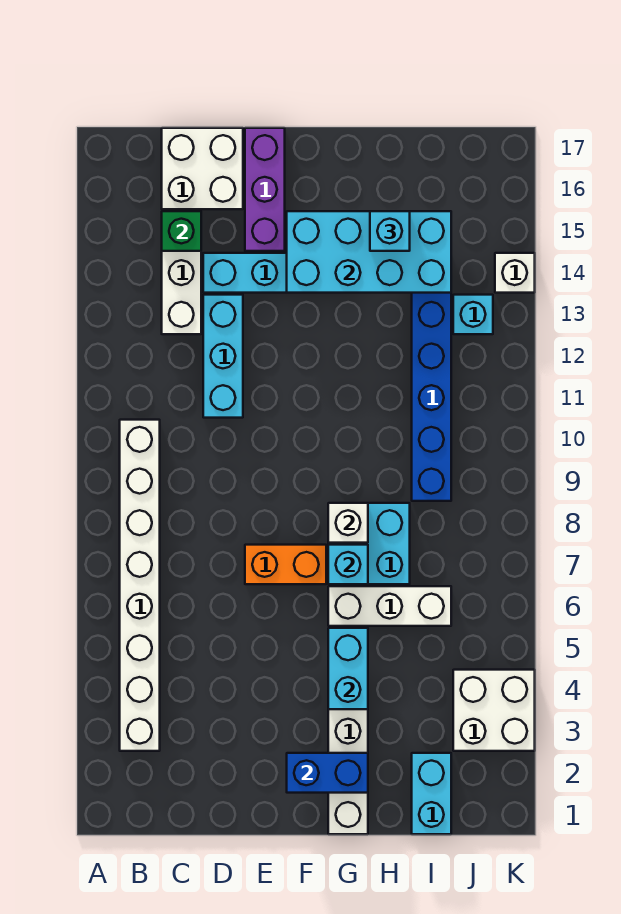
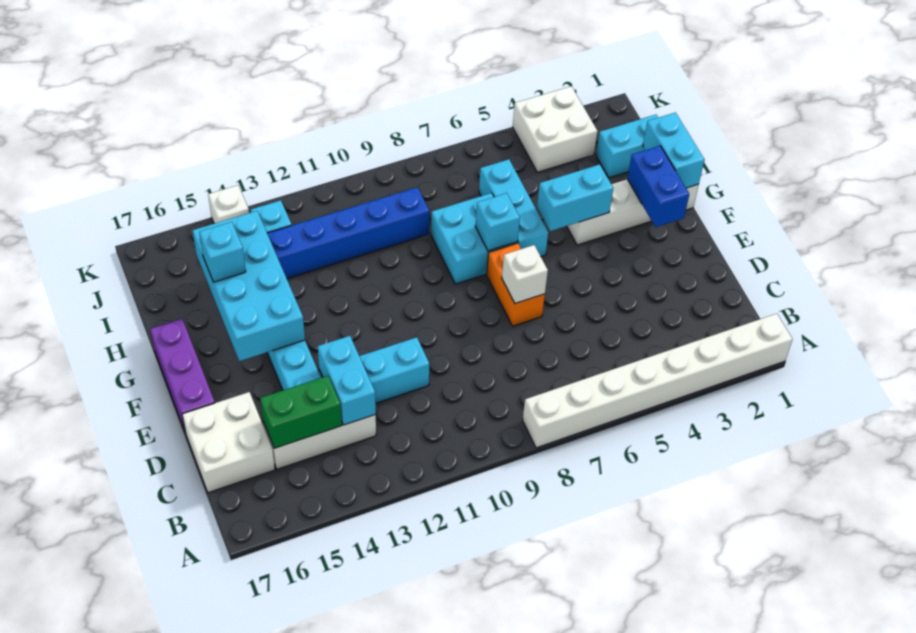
white 1x8 brick [120,420,160,751] -> white 1x8 brick moved to [523,314,793,448]
none -> cyan 1x2 brick [318,336,376,425]
green 1x1 brick [162,211,201,251] -> green 1x2 brick [260,376,342,448]
purple 1x3 brick [245,128,285,251] -> purple 1x3 brick turned to [150,319,215,431]
none -> cyan 1x2 brick [643,113,704,188]
white 1x3 brick [328,586,451,626] -> cyan 1x3 brick [479,159,548,257]
white 1x1 brick [328,503,368,543] -> white 1x1 brick moved to [502,245,548,303]

